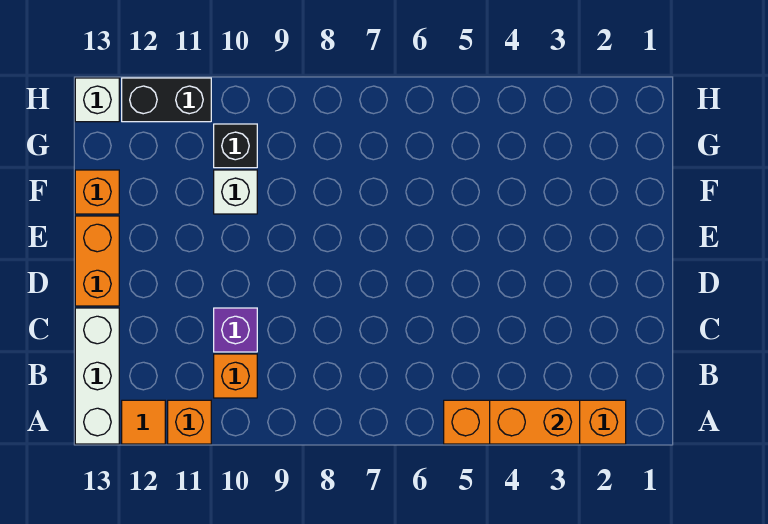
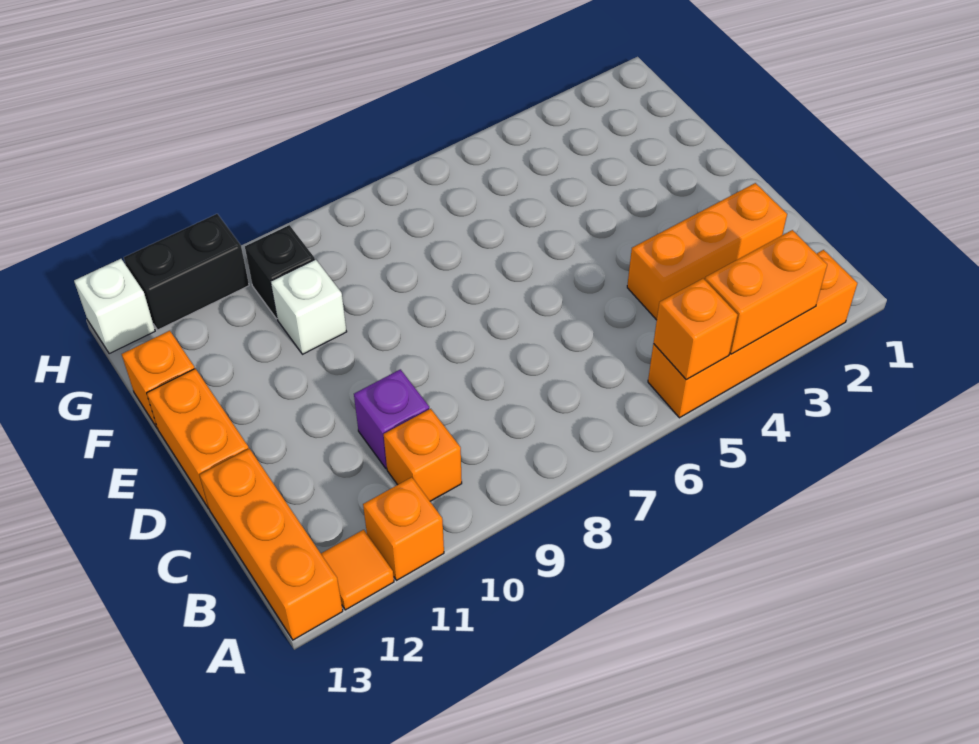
none -> orange 1x1 brick [654,278,738,380]
white 1x3 brick [75,308,119,444] -> orange 1x3 brick [200,449,343,640]
none -> orange 1x3 brick [627,183,787,320]

